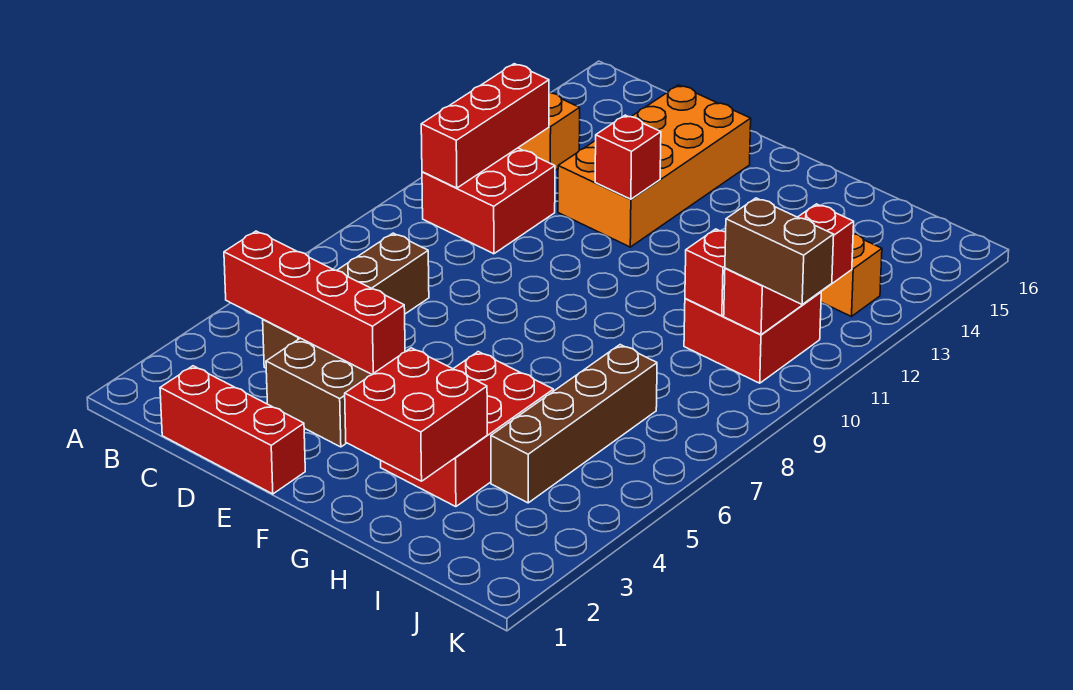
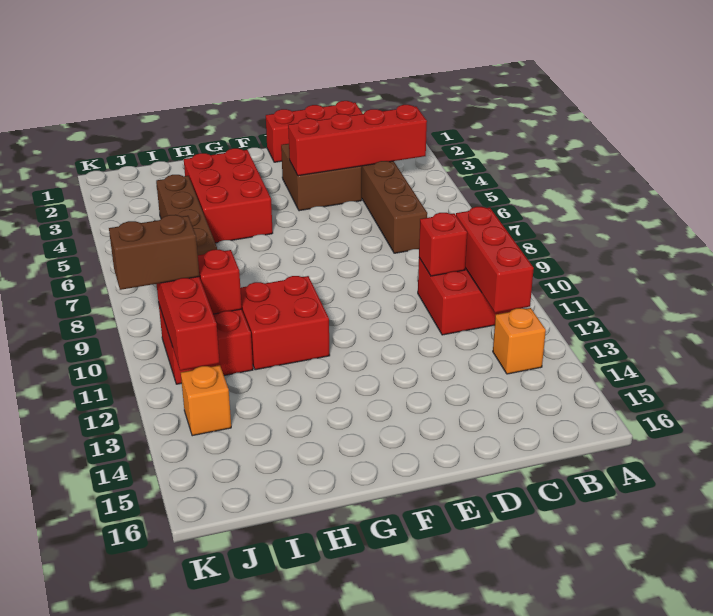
orange 2x4 brick [558,85,751,247] -> none
red 1x1 brick [595,115,661,199] -> red 1x1 brick moved to [419,213,467,276]
red 2x2 brick [345,348,487,481] -> red 2x2 brick moved to [240,276,330,370]

